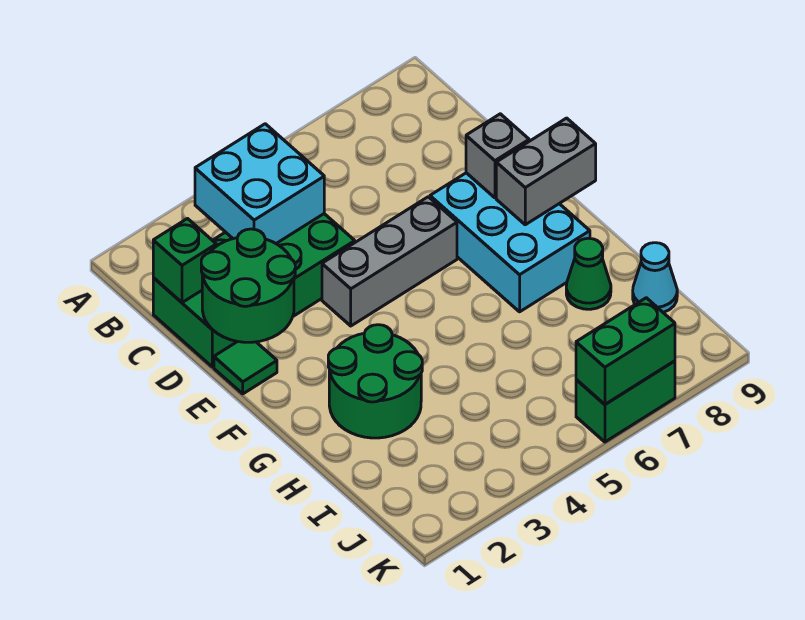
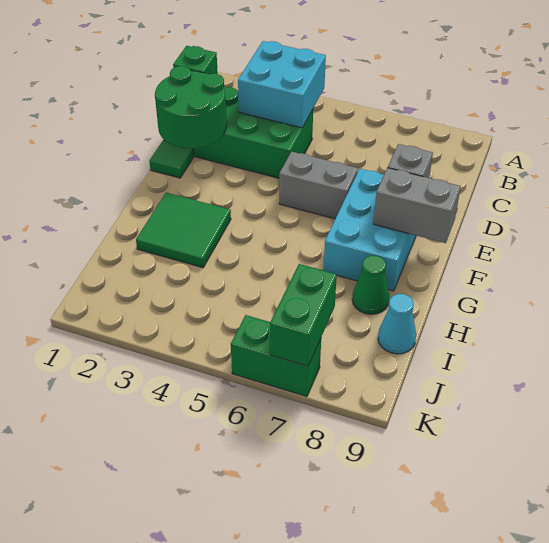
grey 1x3 brick [322,197,457,326] -> grey 1x2 brick [279,152,358,219]
green 2x2 round brick [328,325,422,438] -> green 2x2 tile [136,193,231,268]
green 1x2 brick [576,298,675,404] -> green 1x2 brick turned to [270,264,337,366]

